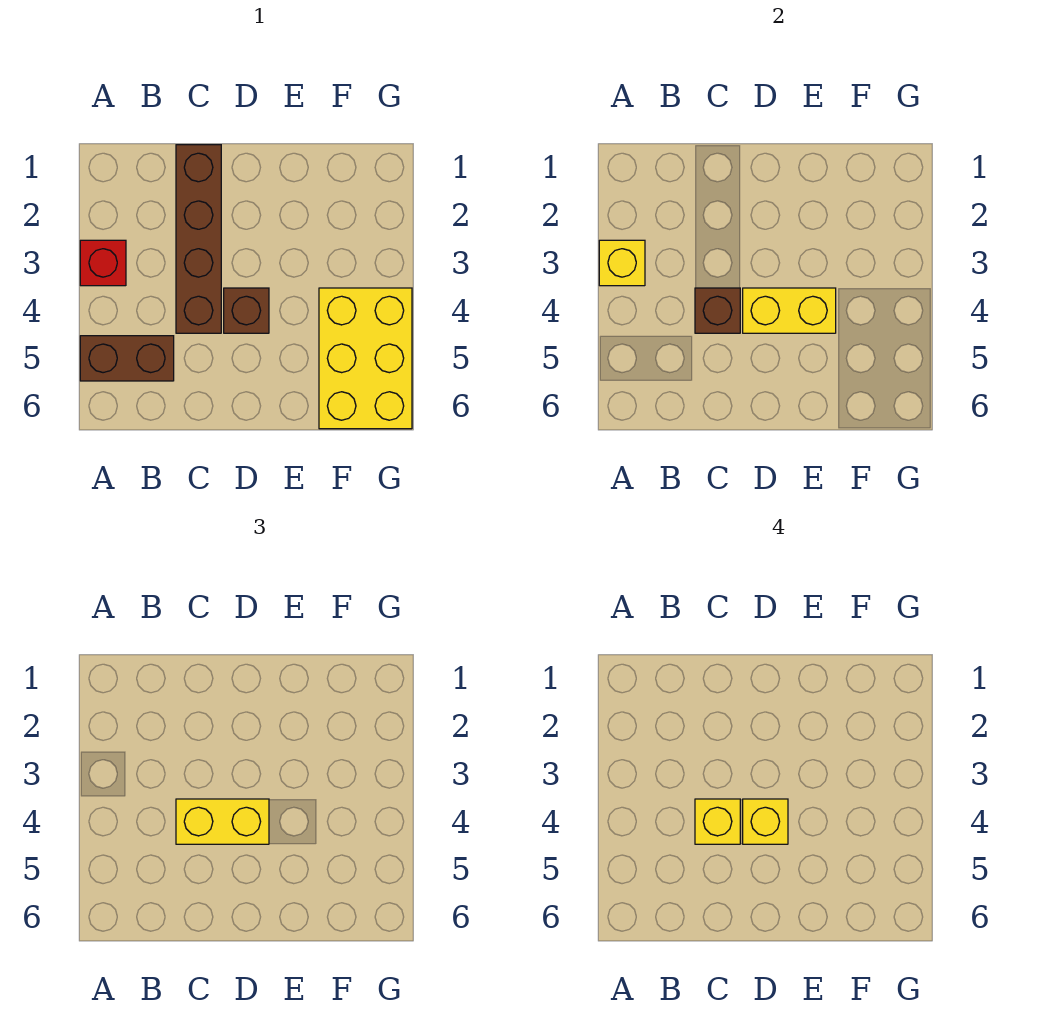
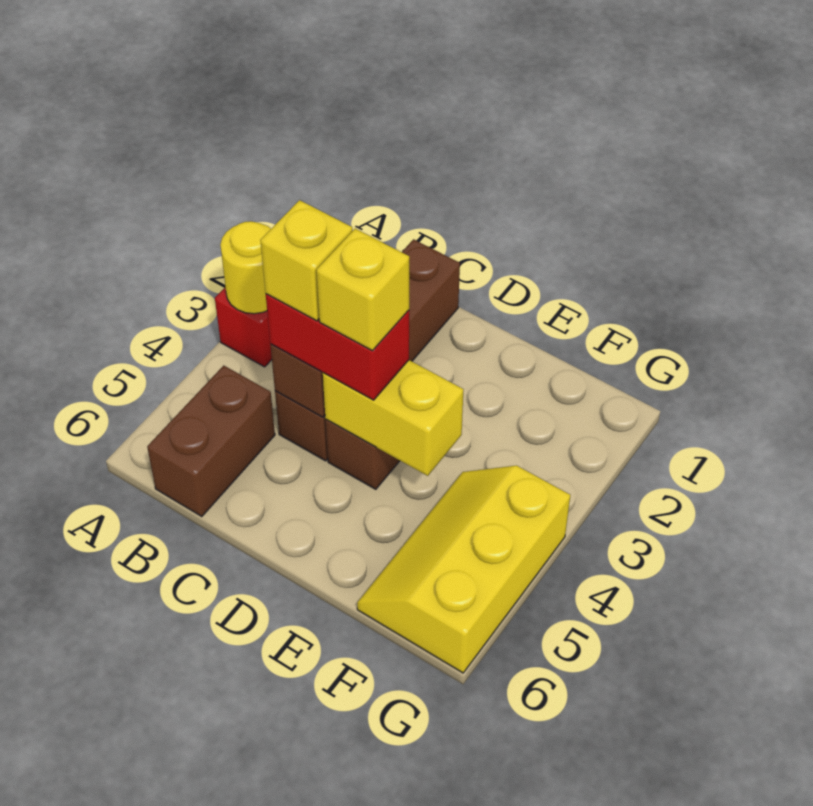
yellow 1x1 brick [599,240,645,286] -> yellow 1x1 round brick [220,221,271,314]
brown 1x2 brick [80,336,174,381] -> brown 1x2 brick turned to [147,366,275,517]
yellow 1x2 brick [176,799,269,844] -> red 1x2 brick [266,294,409,400]
yellow 2x3 brick [319,288,412,429] -> yellow 2x3 slope [357,466,570,673]

